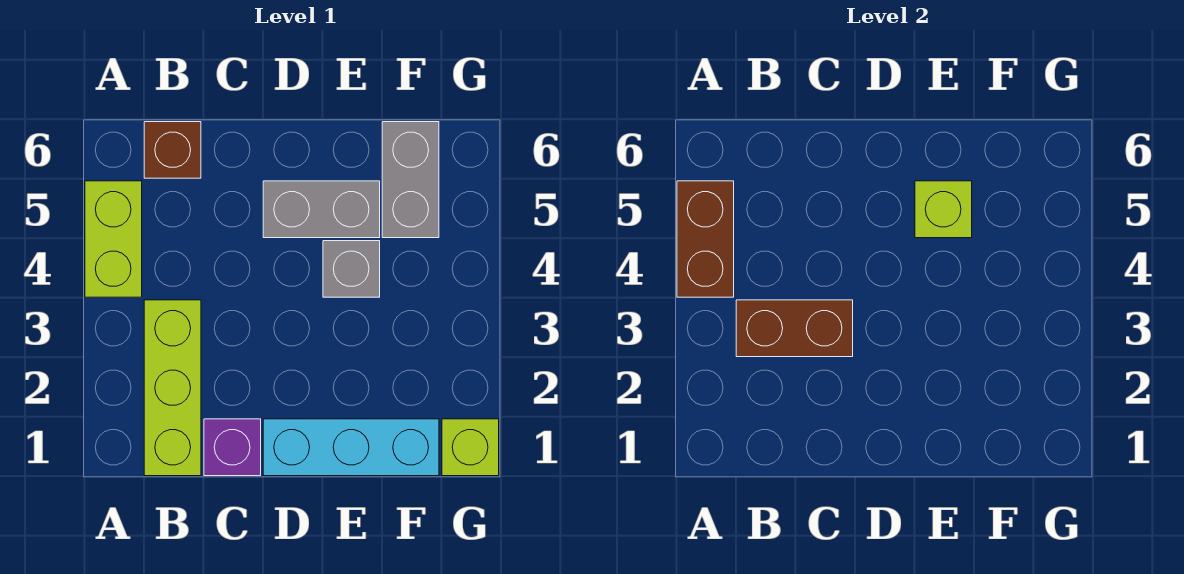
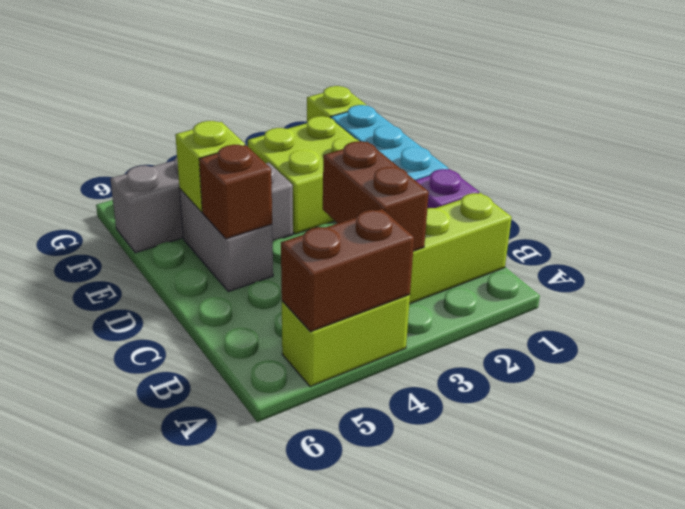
brown 1x1 brick [144,122,201,178] -> brown 1x1 brick moved to [199,145,272,239]
none -> lime 2x2 brick [248,116,359,234]

